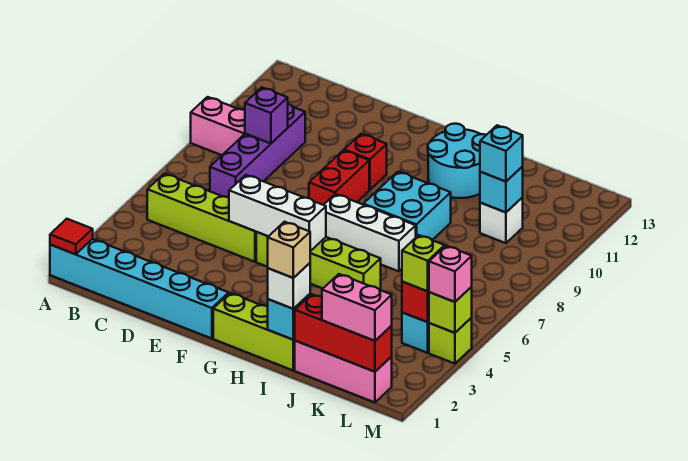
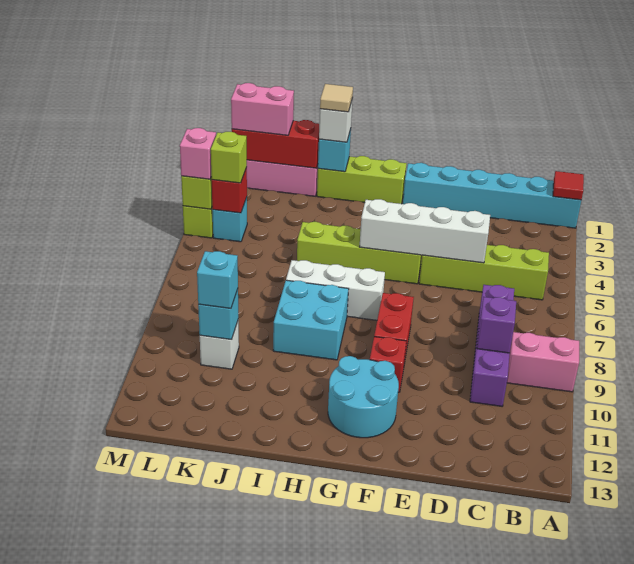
white 1x3 brick [229,175,326,251] -> white 1x4 brick [360,199,490,263]
cyan 2x2 round brick [428,124,486,198] -> cyan 2x2 round brick moved to [328,356,399,438]
tan 1x1 brick [268,222,310,278] -> tan 1x1 tile [320,84,353,112]

